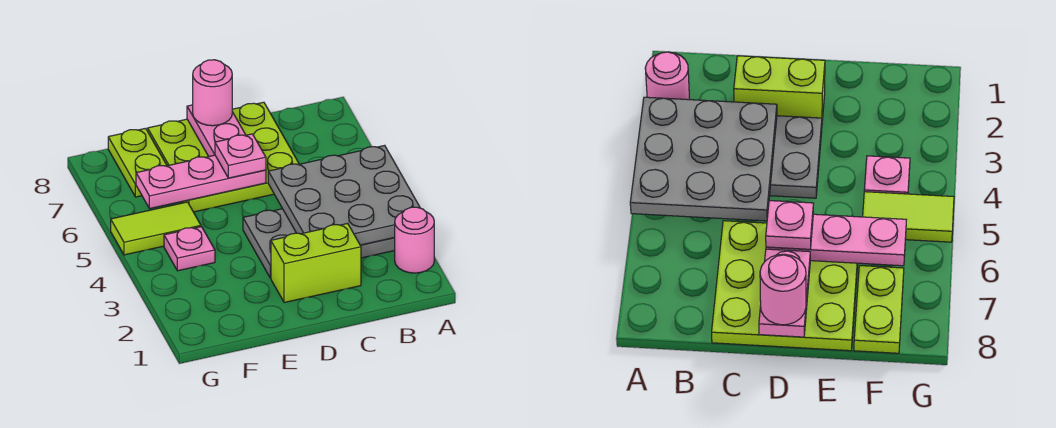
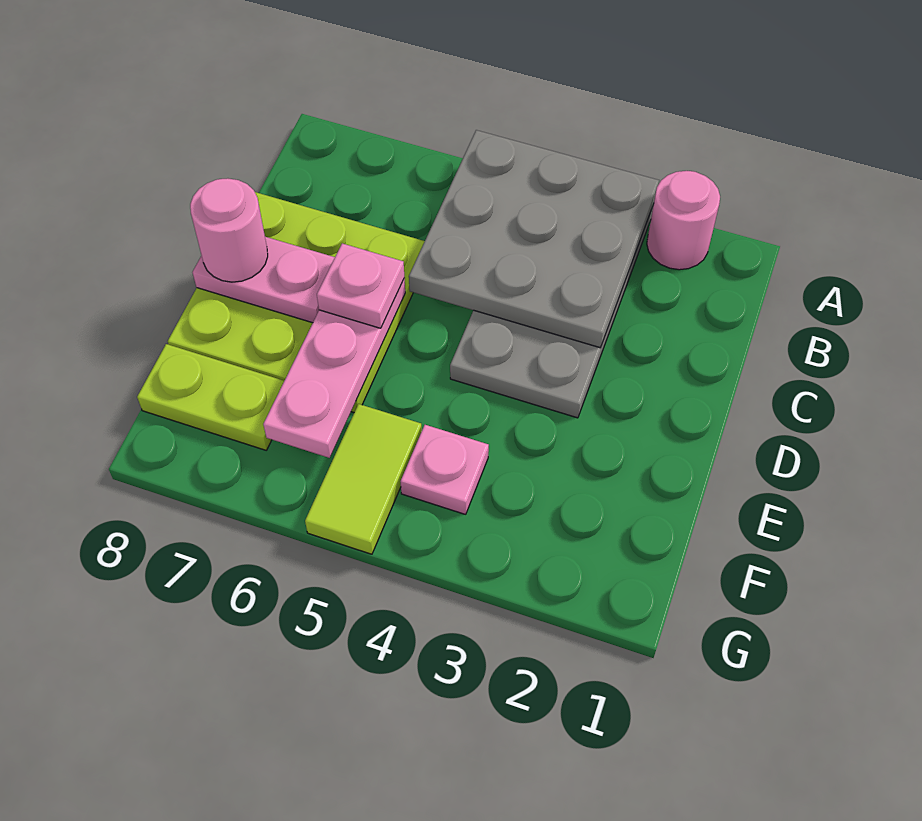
lime 1x2 brick [271,223,361,303] -> none

